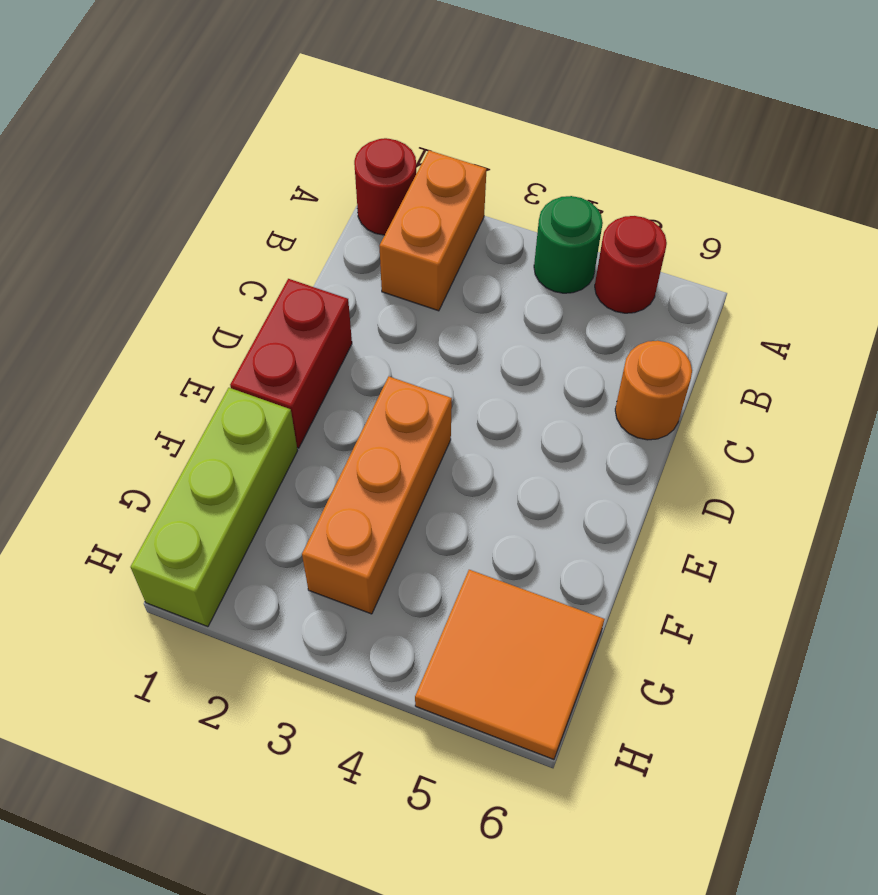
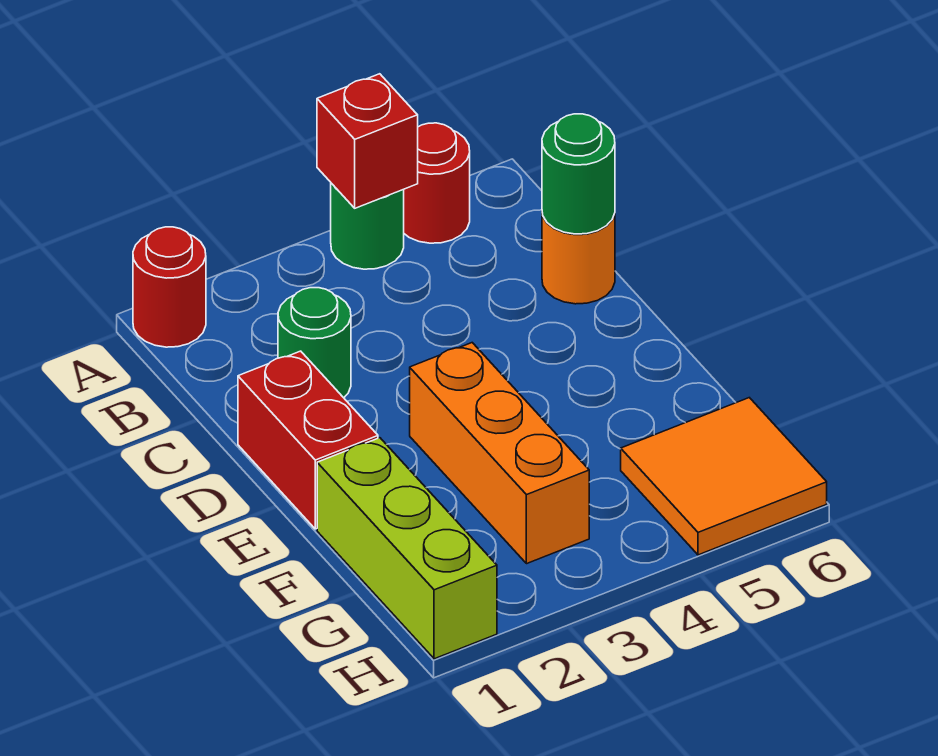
orange 1x2 brick [379,150,487,311] -> none
none -> red 1x1 brick [317,74,418,208]
none -> green 1x1 round brick [278,288,351,398]
none -> green 1x1 round brick [542,114,615,234]

